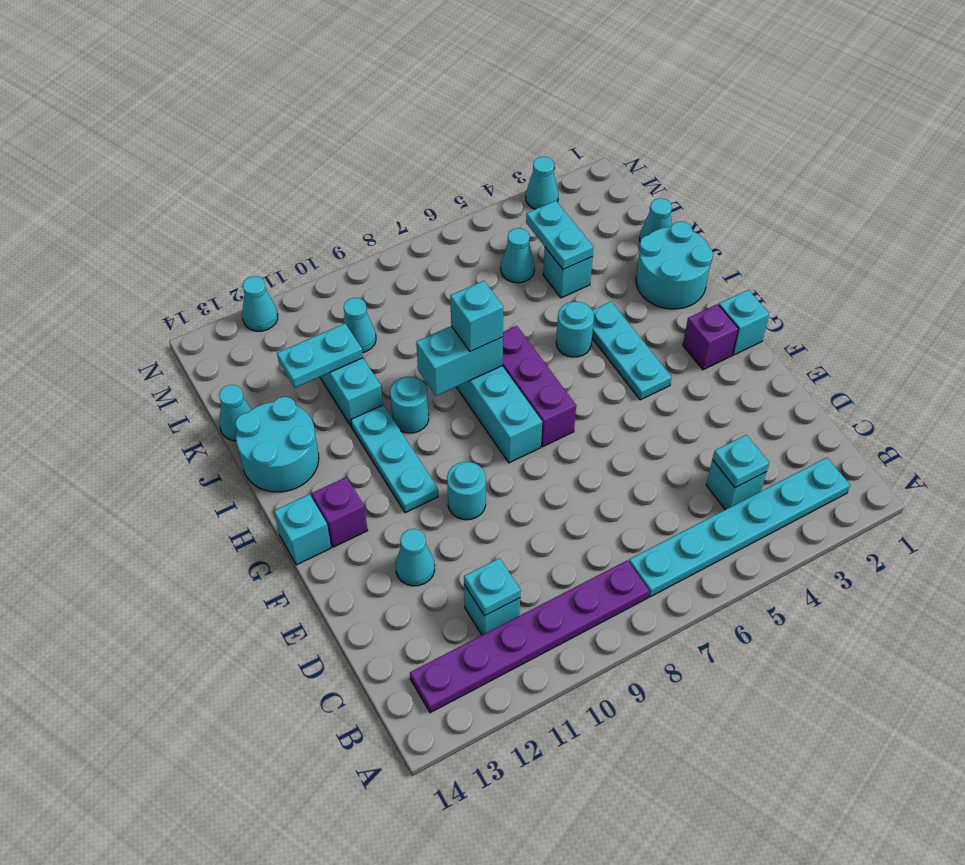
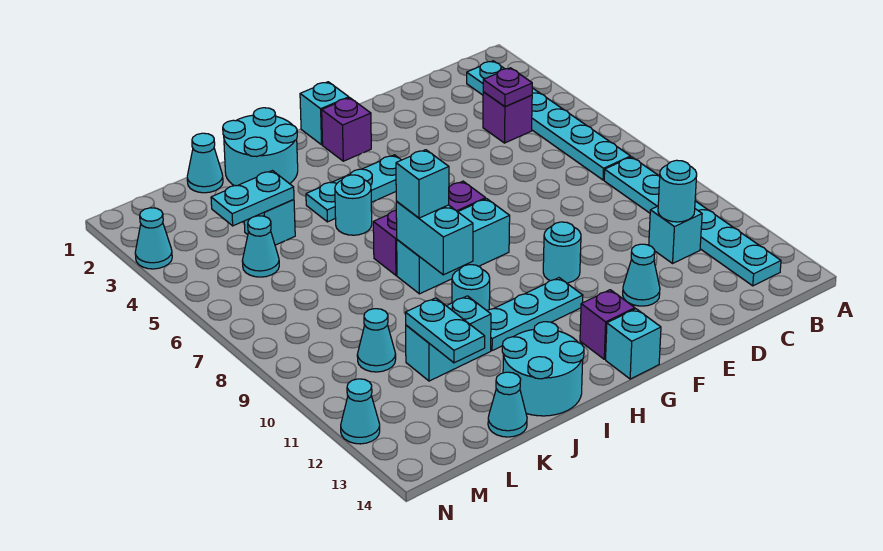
purple 1x6 plate [410,560,649,713] -> cyan 1x6 plate [604,157,781,286]
cyan 1x1 brick [706,460,767,510] -> purple 1x1 brick [483,92,532,143]
cyan 1x1 plate [712,435,769,488] -> purple 1x1 plate [483,68,532,107]
cyan 1x1 plate [464,558,521,616] -> cyan 1x1 round brick [658,160,697,222]

